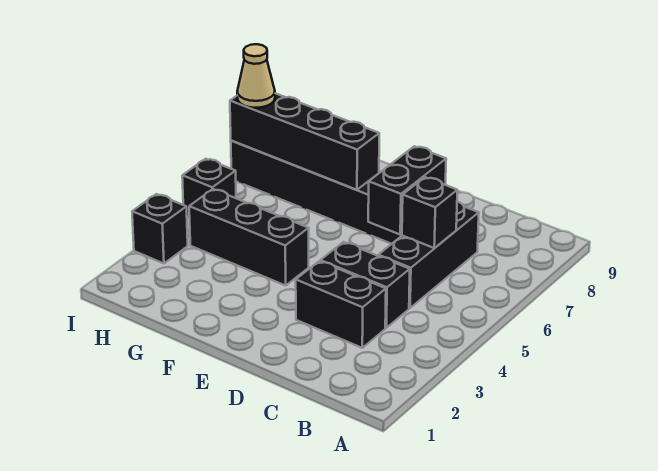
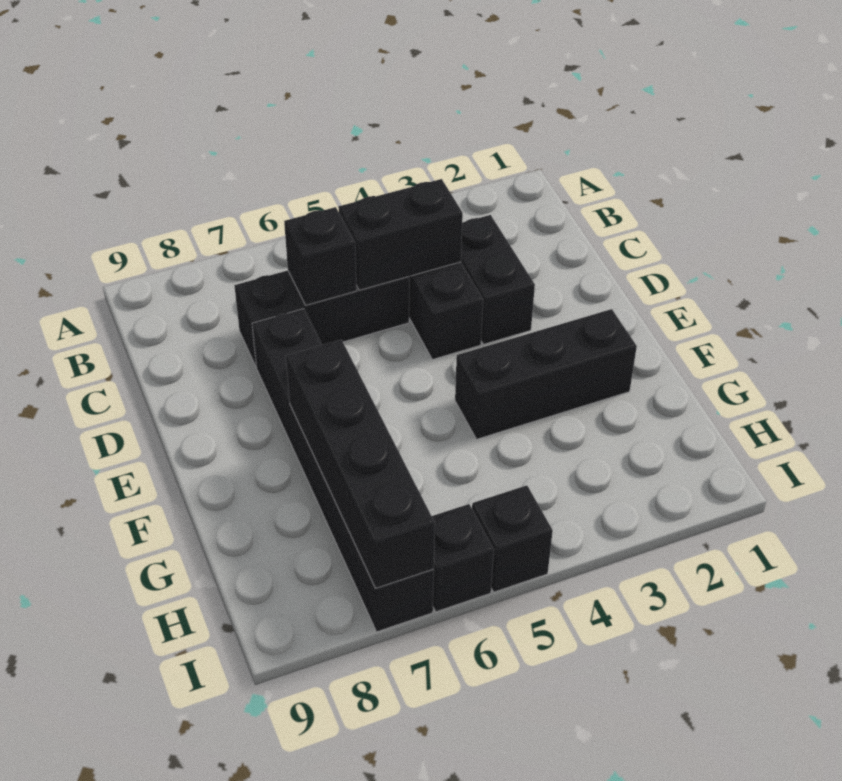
black 1x2 brick [368,146,446,234] -> black 1x2 brick moved to [338,179,463,290]
black 1x3 brick [189,189,309,286] -> black 1x3 brick turned to [455,309,637,439]
black 1x1 brick [132,194,188,264] -> black 1x1 brick moved to [432,504,494,612]
tan 1x1 cone [237,44,275,108] -> none

